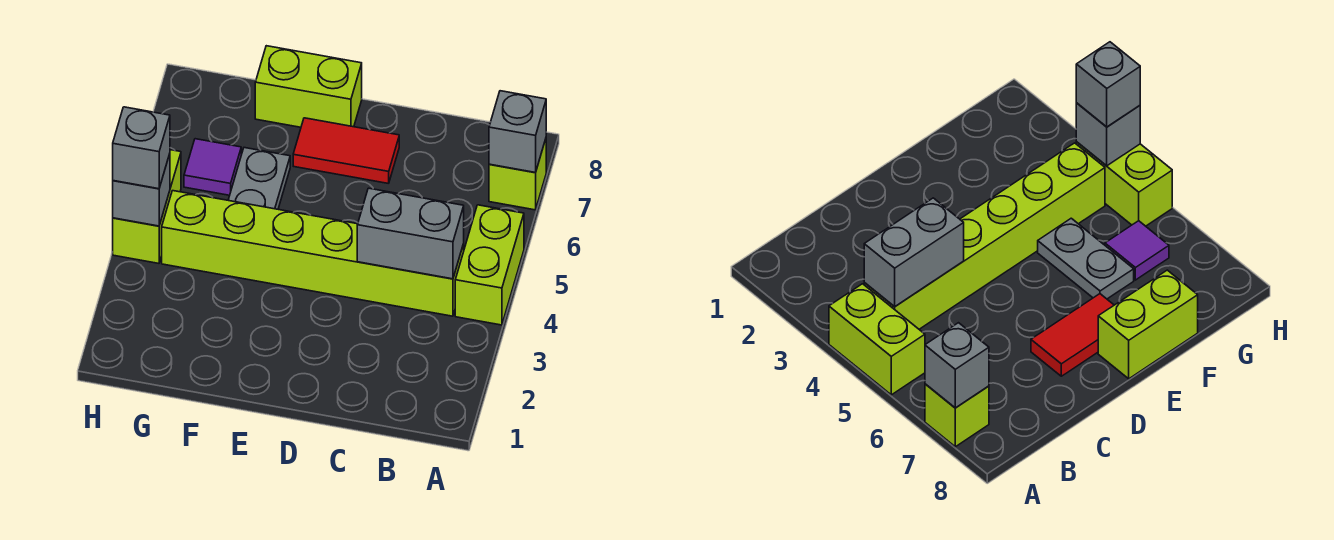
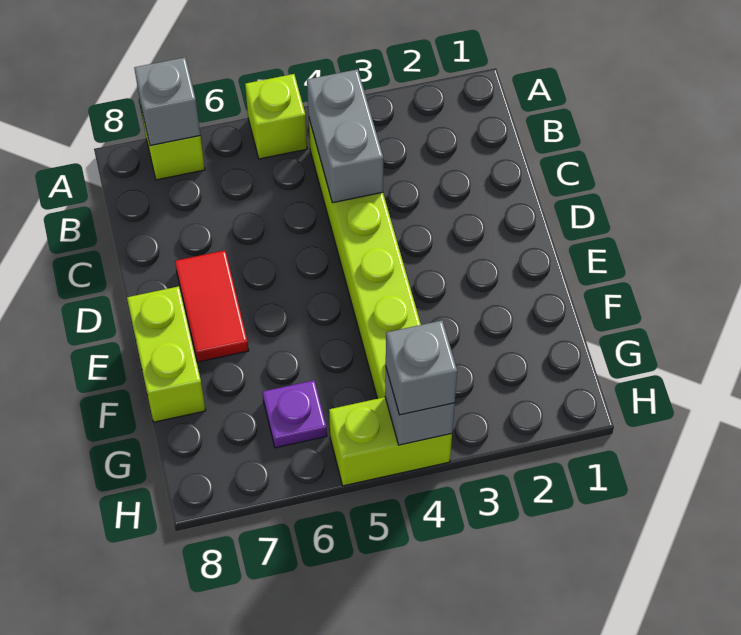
lime 1x2 brick [455,205,524,325] -> lime 1x1 brick [245,74,307,159]
grey 1x2 plate [228,148,290,209] -> none
purple 1x1 tile [184,139,241,195] -> purple 1x1 plate [263,380,327,448]

